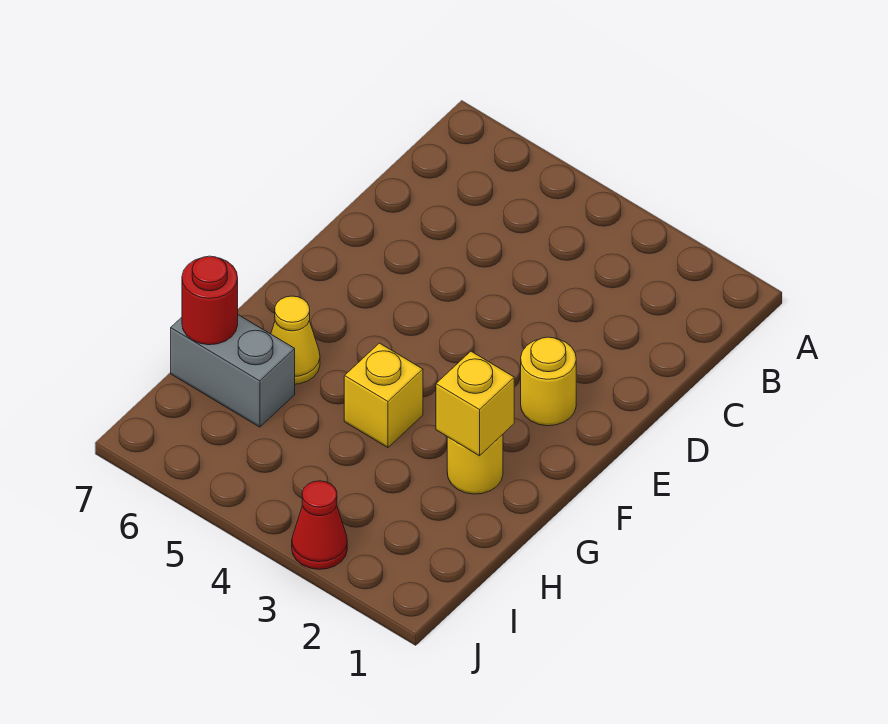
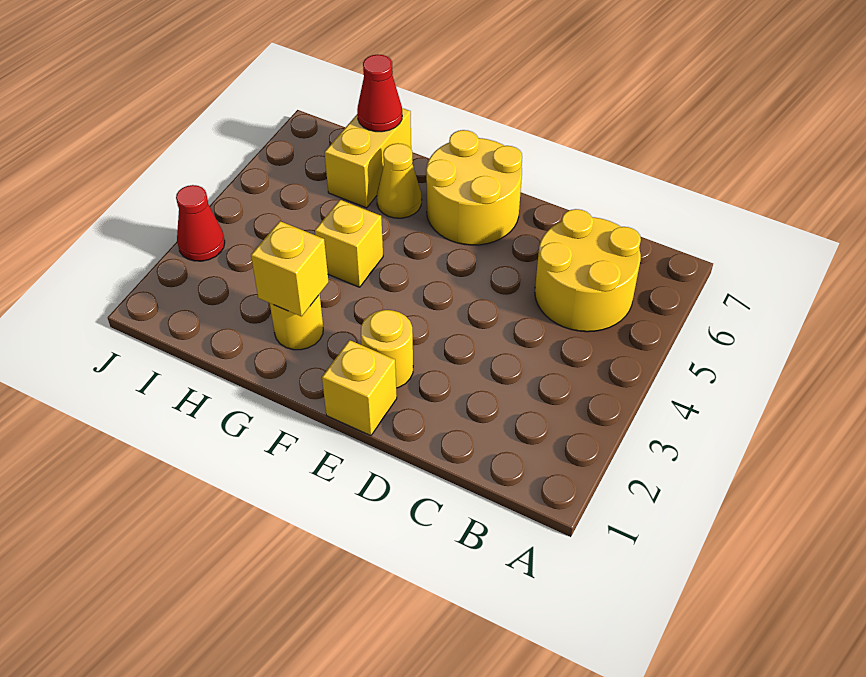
none -> yellow 2x2 round brick [535,209,641,332]
none -> yellow 1x1 brick [322,340,397,436]
none -> yellow 2x2 round brick [426,130,522,245]
grey 1x2 brick [171,315,295,427] -> yellow 1x2 brick [325,108,411,208]
red 1x1 round brick [182,256,238,345] -> red 1x1 cone [357,54,402,132]

